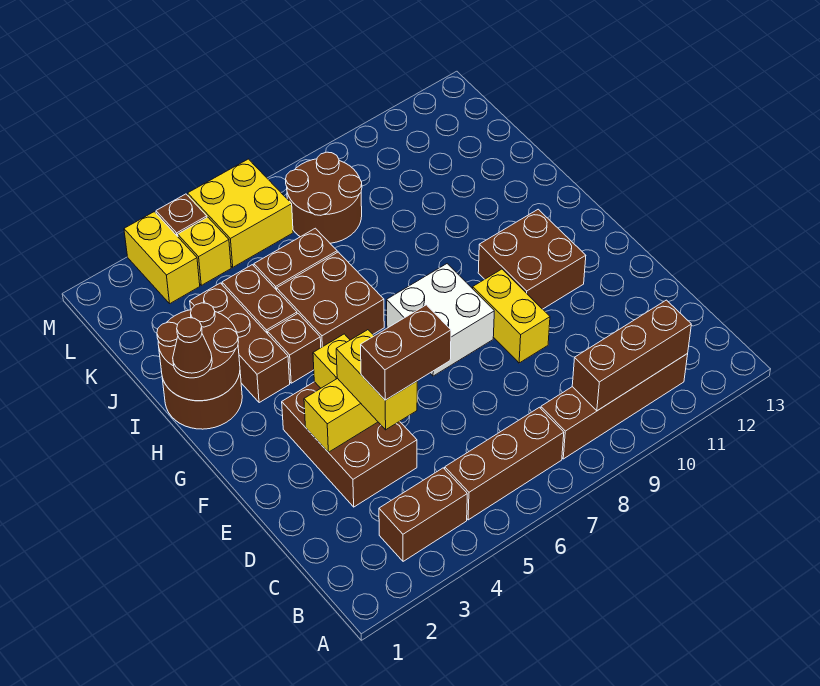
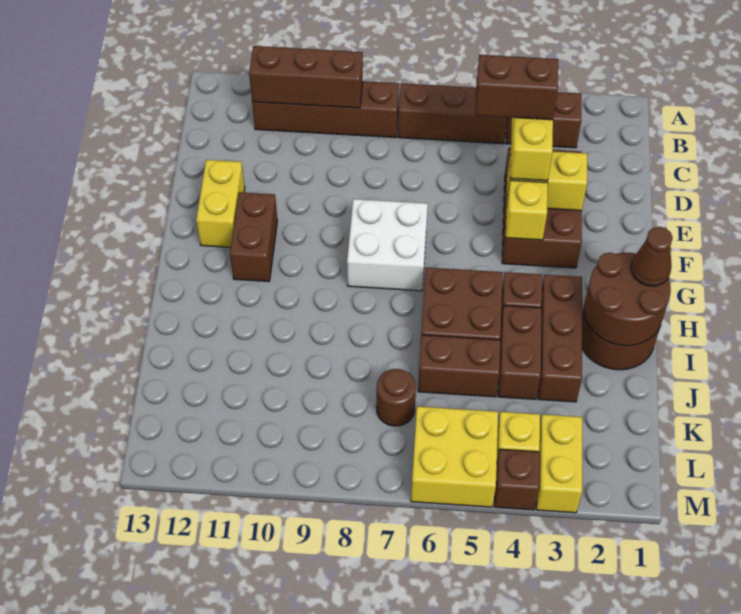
yellow 1x2 brick [473,269,550,363] -> yellow 1x2 brick moved to [196,160,245,247]
brown 2x2 brick [478,209,586,309] -> brown 1x2 brick [230,192,277,282]
brown 2x2 round brick [286,152,362,243] -> brown 1x1 round brick [376,369,416,426]

